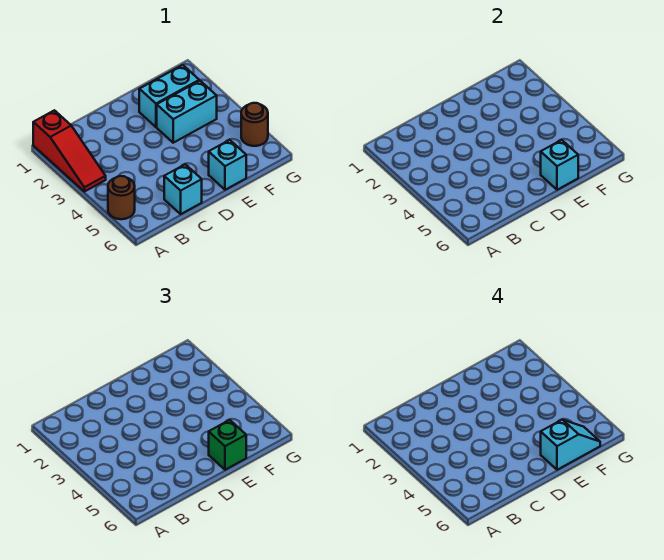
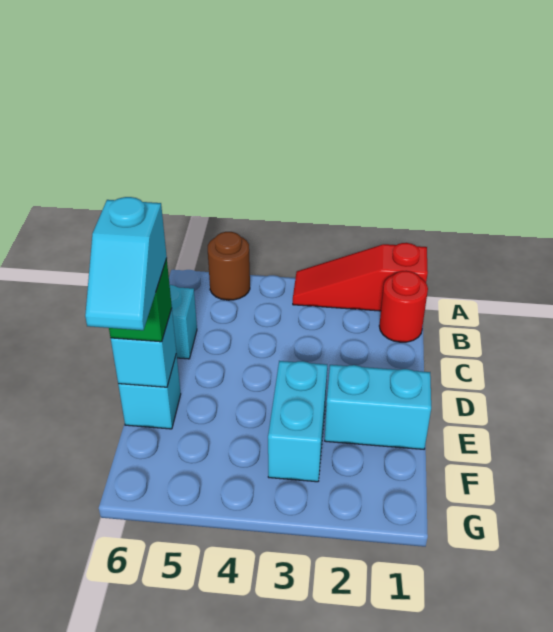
none -> red 1x1 round brick [379,271,428,342]
cyan 1x2 brick [139,65,199,127] -> cyan 1x2 brick turned to [325,365,431,449]
brown 1x1 round brick [241,103,268,146] -> none

